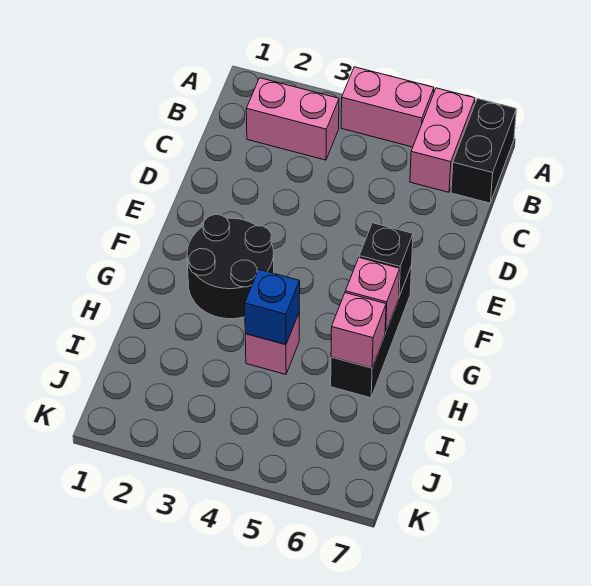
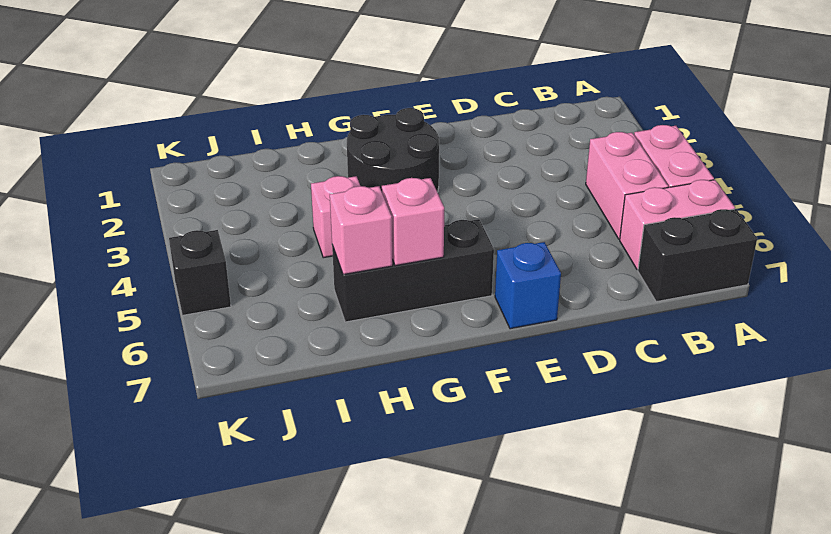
pink 1x2 brick [246,78,339,160] -> pink 1x2 brick moved to [586,132,668,239]
black 1x1 brick [359,223,413,296] -> black 1x1 brick moved to [169,230,231,315]
blue 1x1 brick [245,270,300,345] -> blue 1x1 brick moved to [495,242,561,329]

